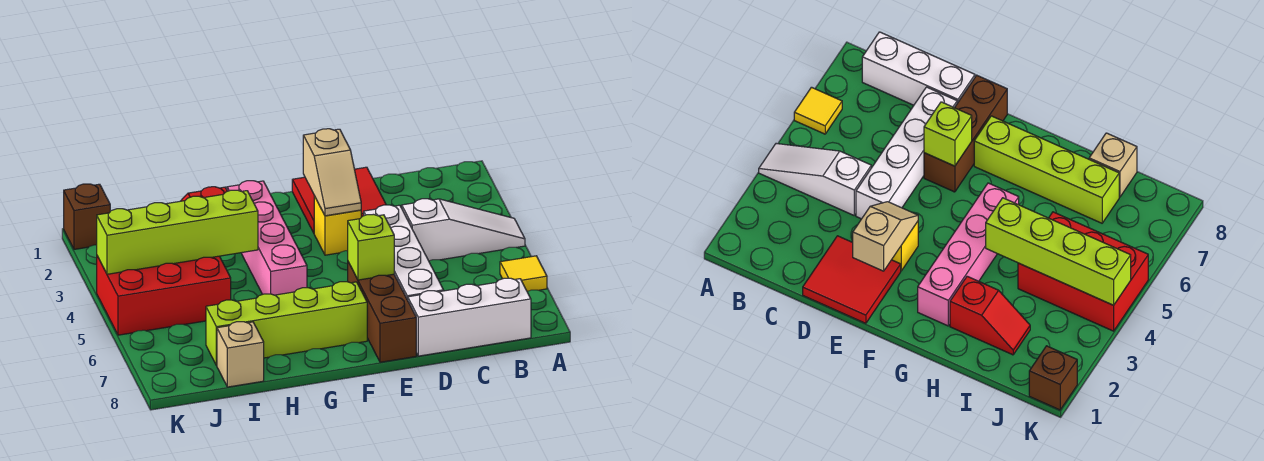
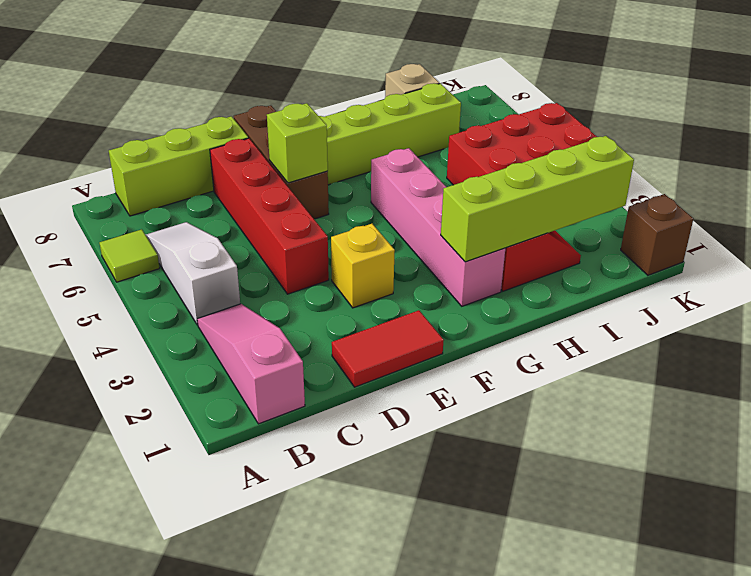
white 1x3 slope [402,199,525,261] -> white 1x3 slope turned to [146,222,240,325]
yellow 1x1 tile [500,256,547,291] -> lime 1x1 tile [99,229,160,282]
none -> pink 1x3 slope [197,304,305,424]
white 1x3 brick [408,278,531,356] -> lime 1x3 brick [109,116,248,216]
red 2x2 tile [292,167,386,233] -> red 1x2 tile [332,310,444,387]
white 1x4 brick [364,205,444,300] -> red 1x4 brick [210,138,329,294]
tan 1x2 slope [303,129,361,216] -> none
lime 1x4 brick [97,190,258,274] -> lime 1x4 brick moved to [441,136,634,262]

